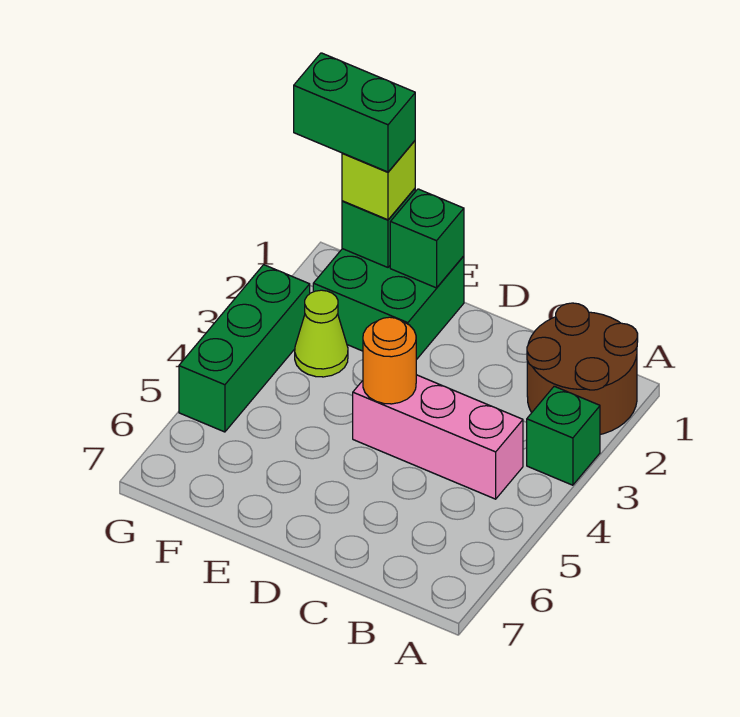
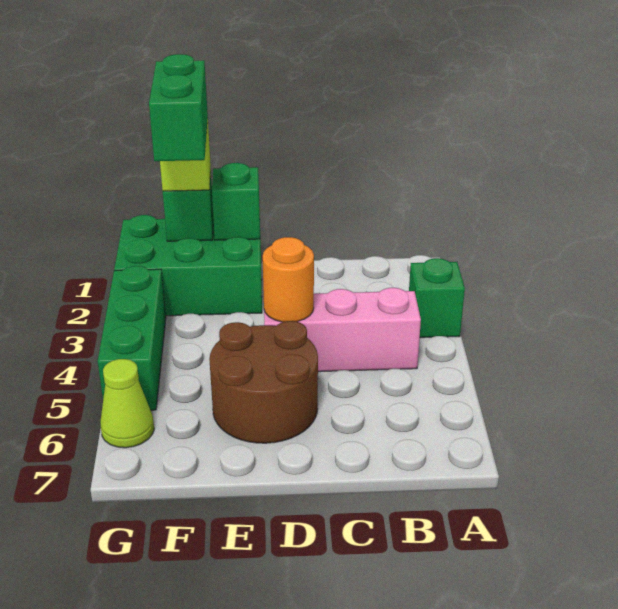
brown 2x2 round brick [527,303,638,434] -> brown 2x2 round brick moved to [209,321,318,443]
green 2x2 brick [313,249,464,360] -> green 2x3 brick [114,215,262,316]
green 1x2 brick [294,53,415,172] -> green 1x2 brick turned to [149,54,208,161]
lime 1x1 cone [295,290,348,377] -> lime 1x1 cone moved to [100,359,154,448]

